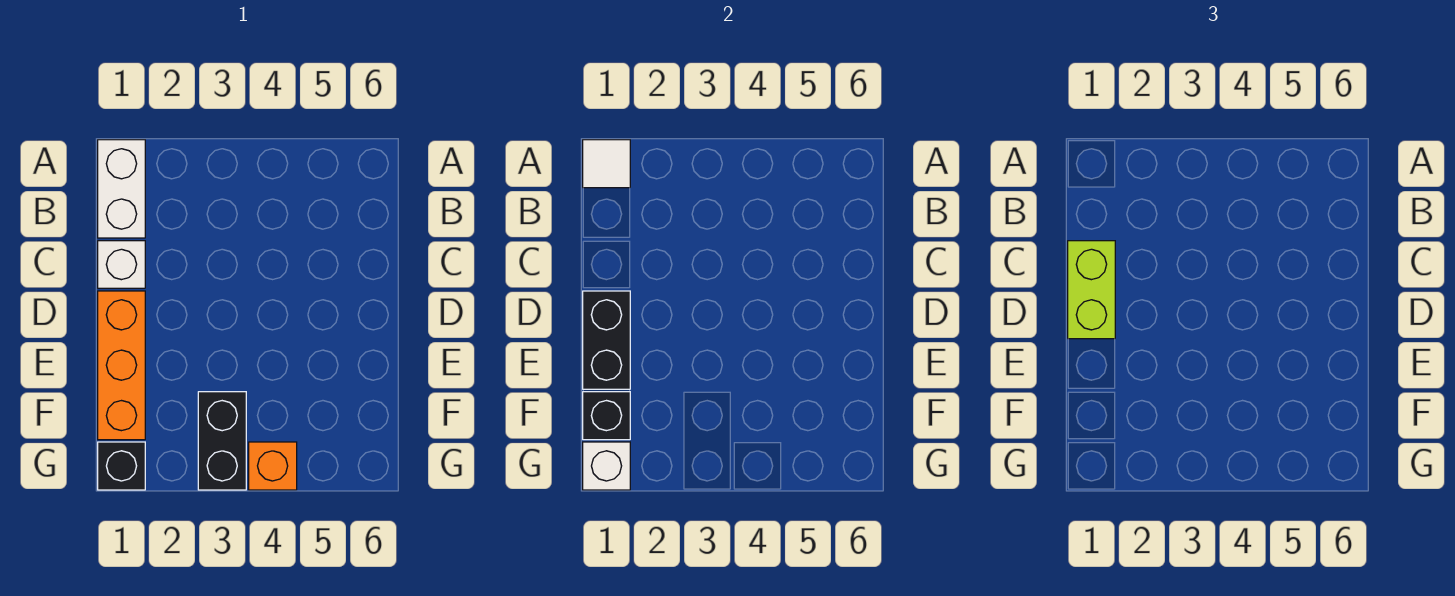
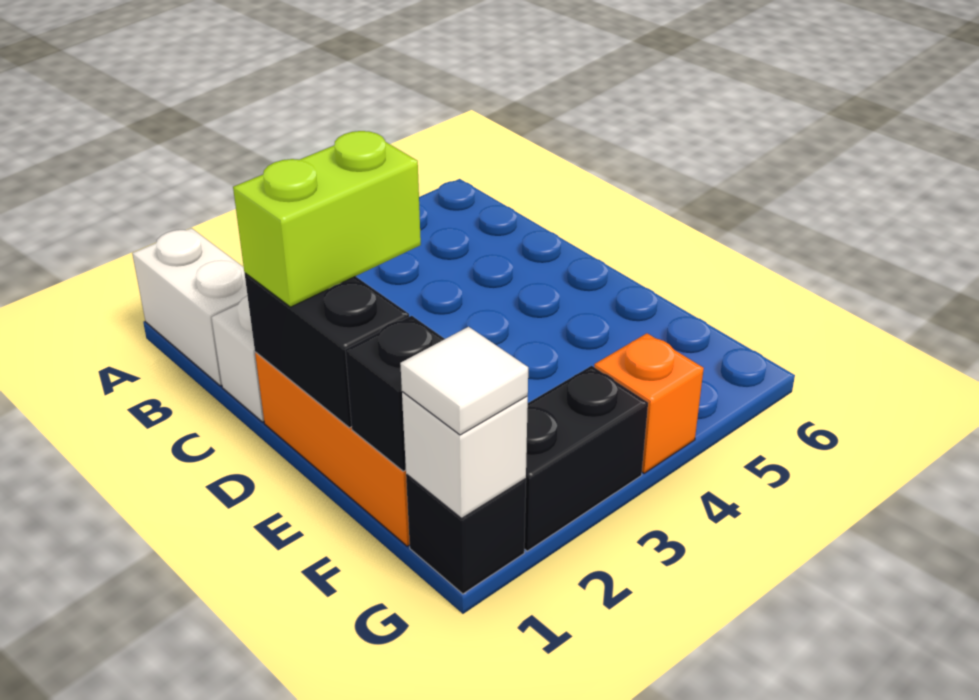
white 1x1 tile [583,140,630,188] -> white 1x1 tile moved to [400,327,528,435]
lime 1x2 brick [1068,241,1115,339] -> lime 1x2 brick turned to [233,131,421,307]
black 1x2 brick [198,392,246,490] -> black 1x2 brick turned to [524,366,648,551]

